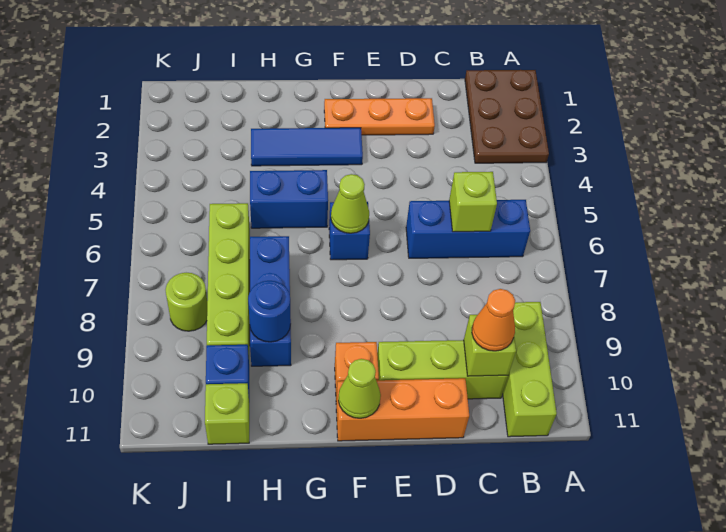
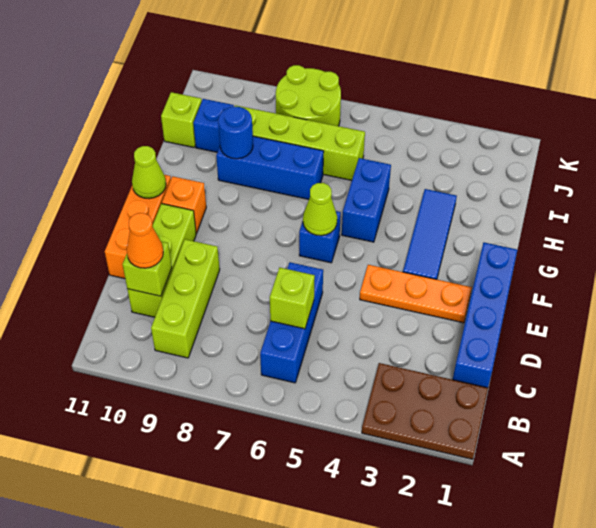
lime 1x3 brick [503,302,557,437] -> lime 1x3 brick turned to [151,239,220,358]
none -> blue 1x4 brick [453,243,517,388]
orange 1x3 plate [324,98,435,135] -> orange 1x3 plate turned to [360,265,472,323]
lime 1x1 round brick [166,273,207,331] -> lime 2x2 round brick [276,65,341,126]

